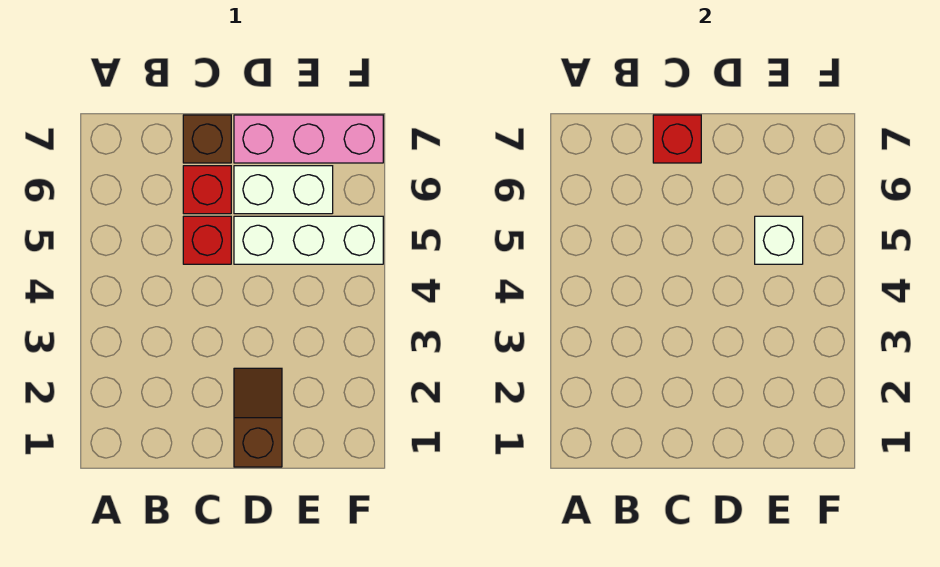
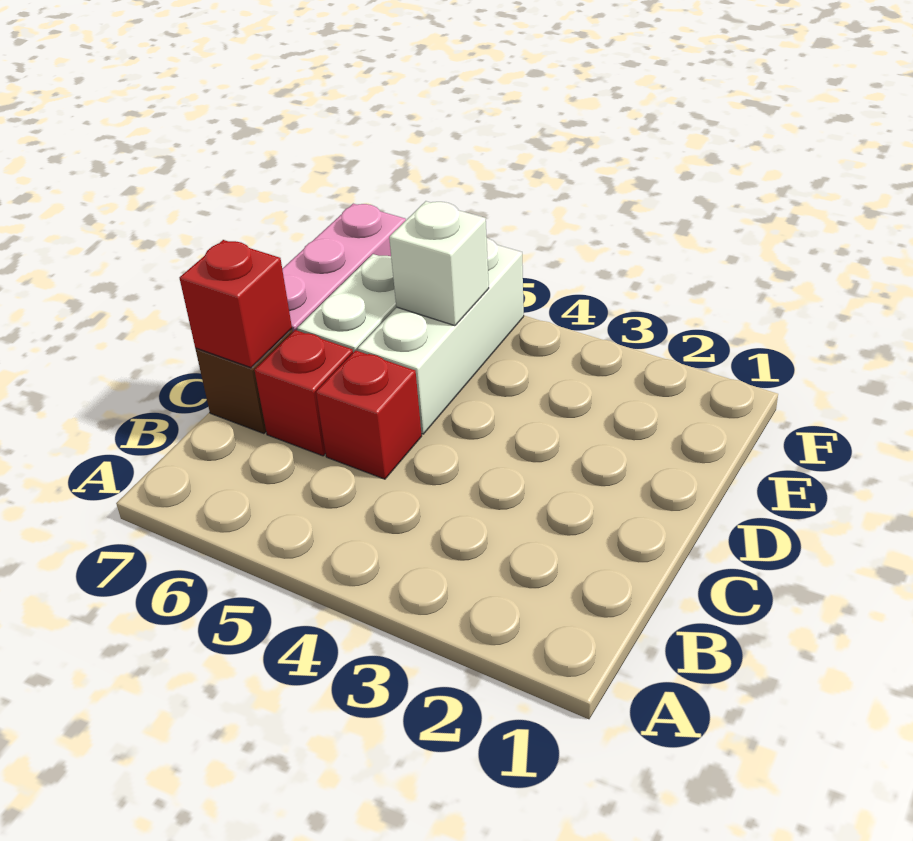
brown 1x2 slope [234,368,282,467] -> none

